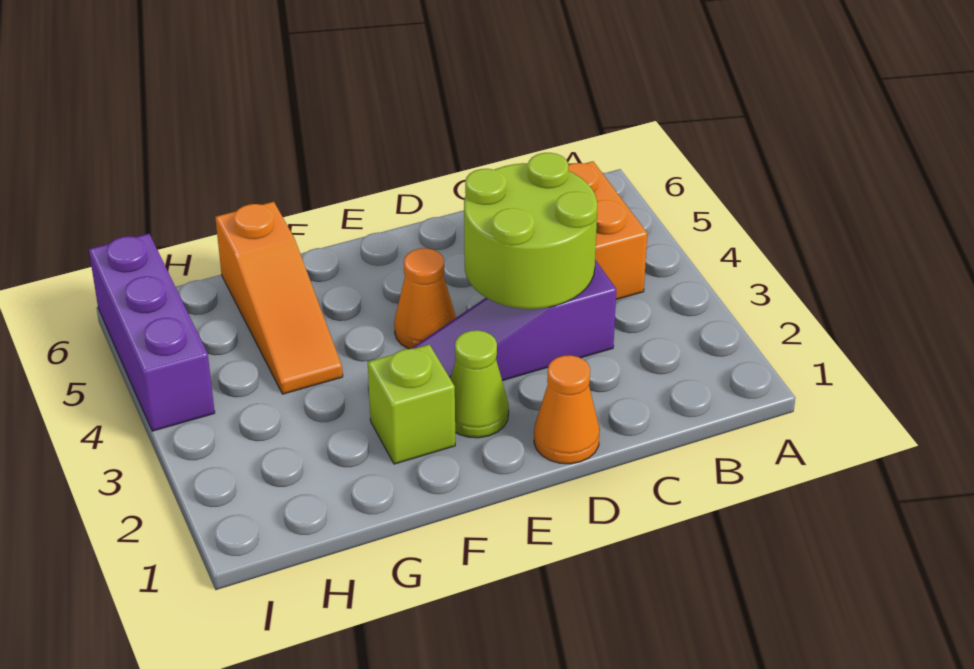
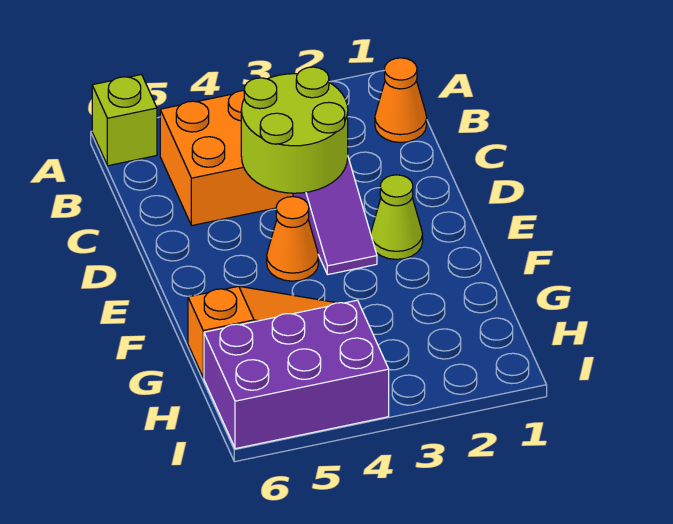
orange 1x1 cone [534,355,600,464] -> orange 1x1 cone moved to [375,58,427,143]
lime 1x1 brick [368,344,455,464] -> lime 1x1 brick moved to [92,75,157,166]
purple 1x3 brick [89,234,215,431] -> purple 2x3 brick [204,300,389,449]

